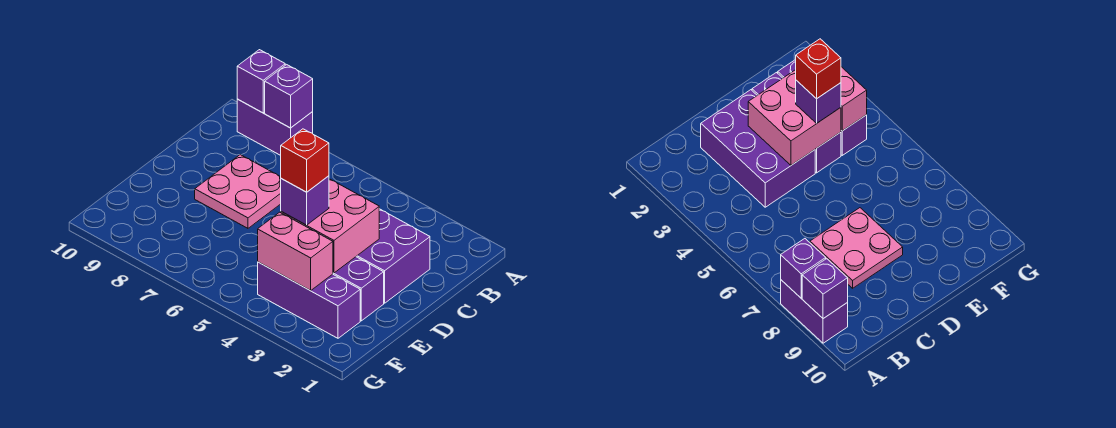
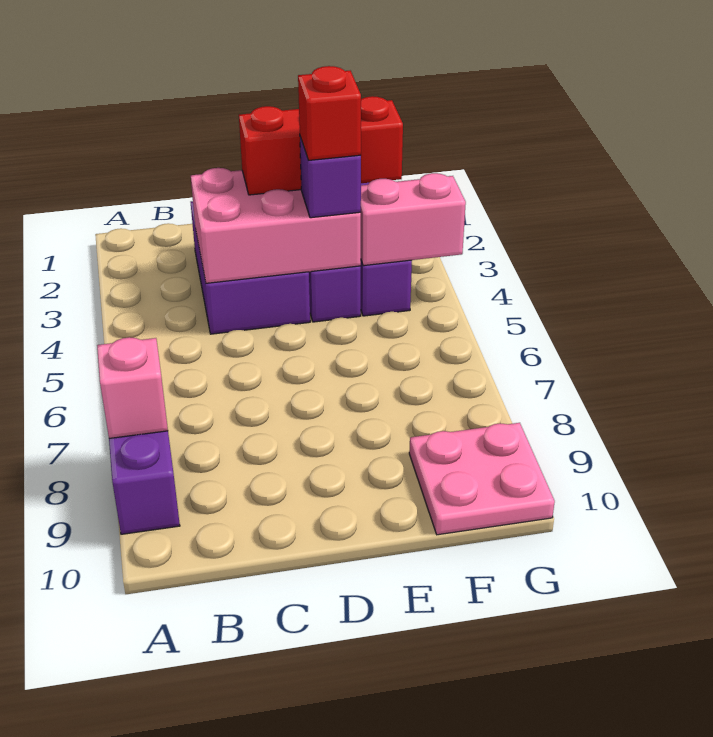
purple 1x1 brick [265,65,313,128] -> pink 1x1 brick [97,337,168,438]
purple 1x1 brick [237,50,285,113] -> none
pink 2x2 plate [195,155,281,228] -> pink 2x2 plate moved to [409,423,555,535]
pink 2x2 brick [281,179,379,273] -> pink 2x3 brick [191,168,361,283]
none -> red 1x3 brick [239,96,403,195]
pink 1x2 brick [258,212,333,291] -> pink 1x2 brick turned to [361,173,466,266]

